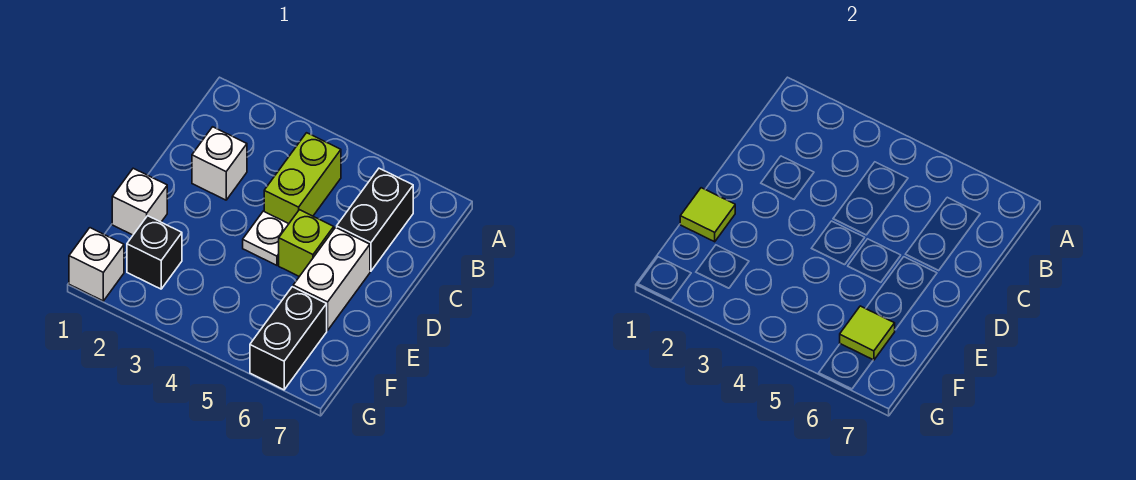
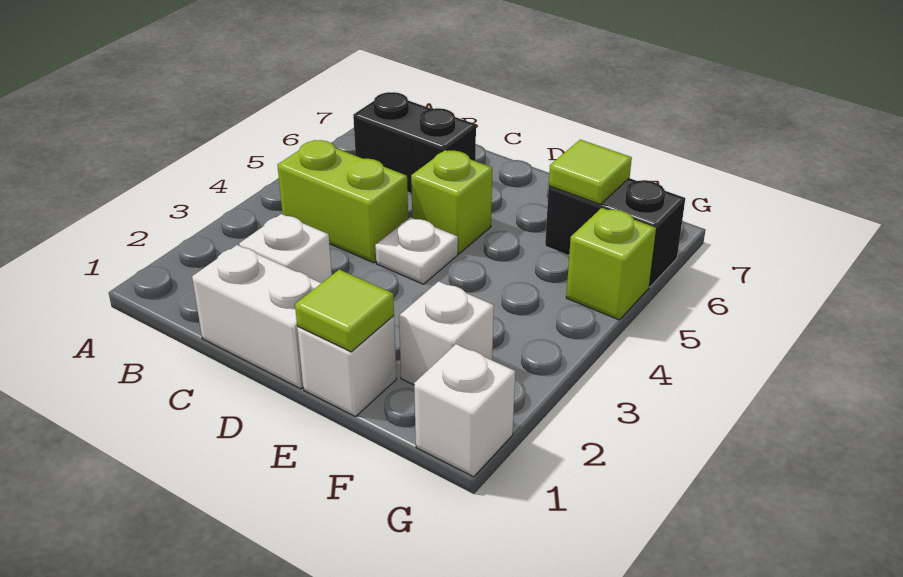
white 1x2 brick [293,228,370,331] -> white 1x2 brick moved to [192,245,321,389]
black 1x1 brick [127,216,182,289] -> white 1x1 brick [399,281,494,385]
none -> lime 1x1 brick [566,208,656,320]

